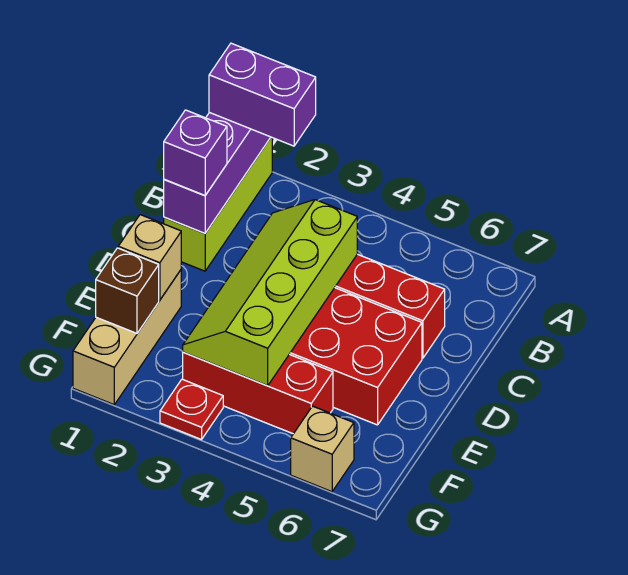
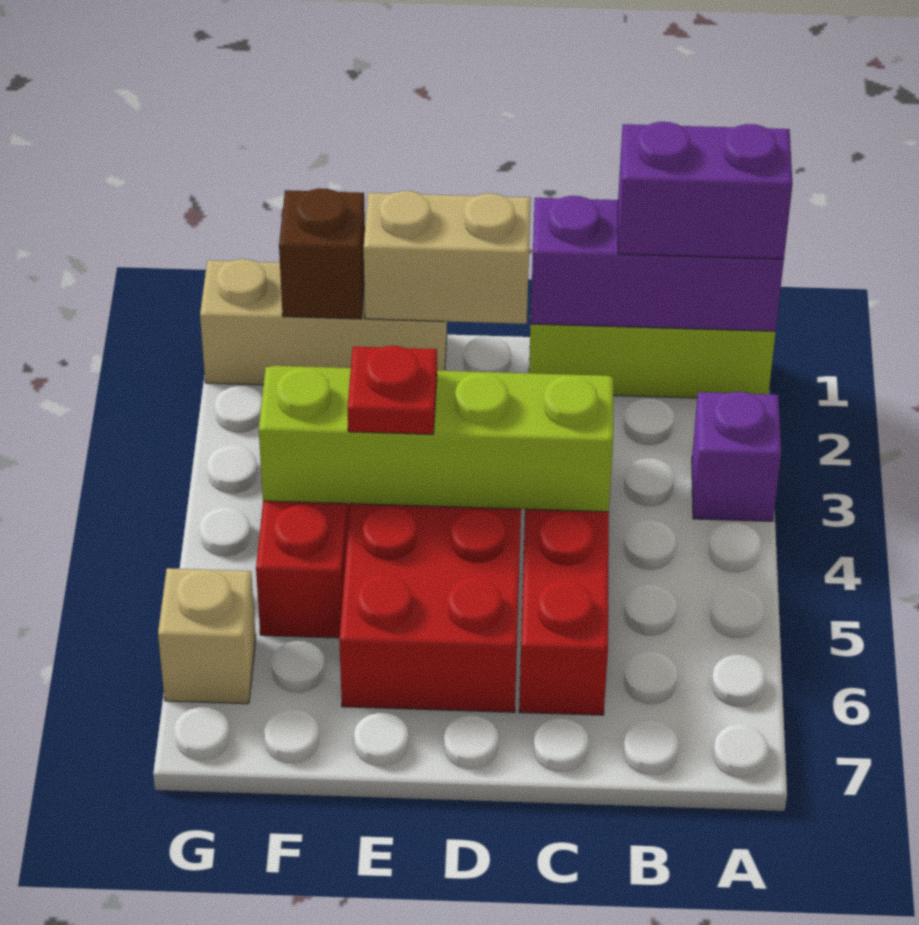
purple 1x2 brick [209,43,316,146] -> purple 1x2 brick turned to [618,122,793,259]
purple 1x1 brick [164,110,227,196] -> purple 1x1 brick moved to [692,392,781,521]
tan 1x1 brick [118,215,181,300] -> tan 1x2 brick [364,191,531,324]
red 1x1 plate [160,379,223,440] -> red 1x1 plate moved to [348,346,437,434]

